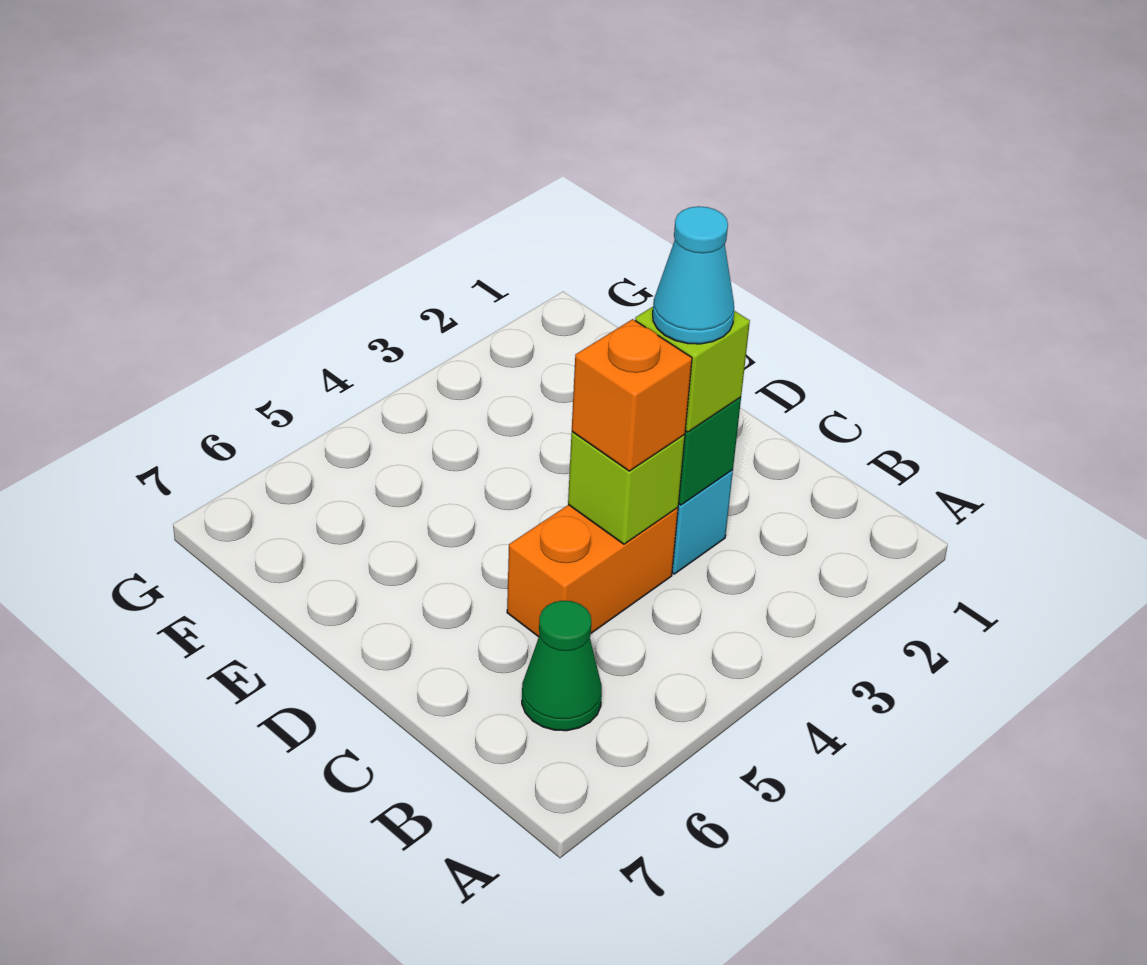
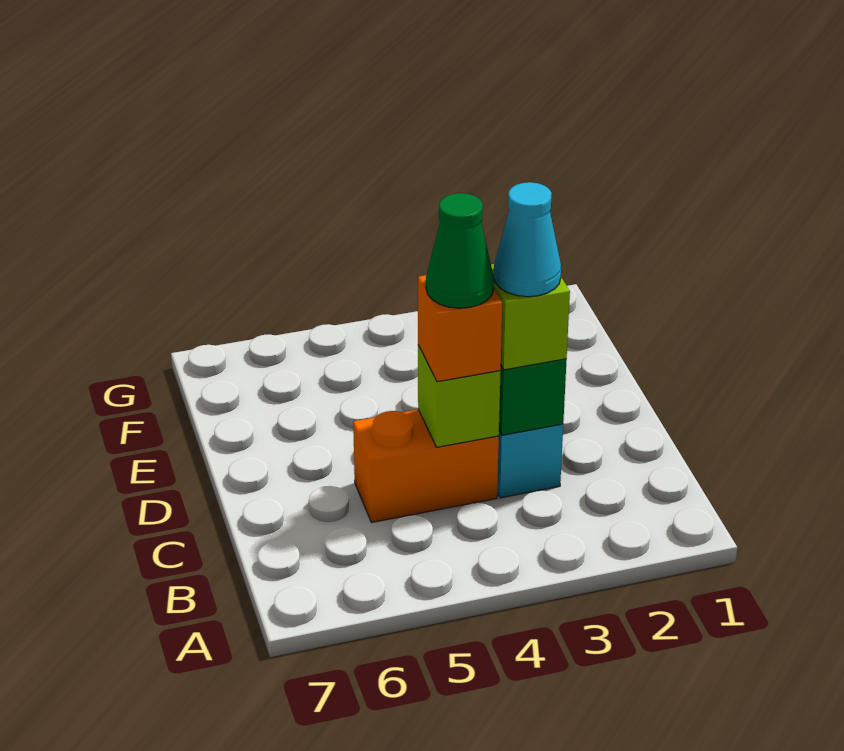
green 1x1 cone [522,600,602,731] -> green 1x1 cone moved to [426,193,494,308]

